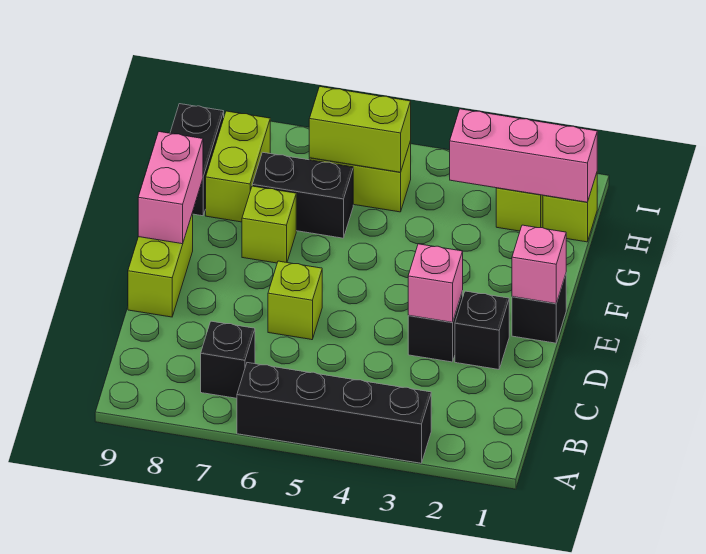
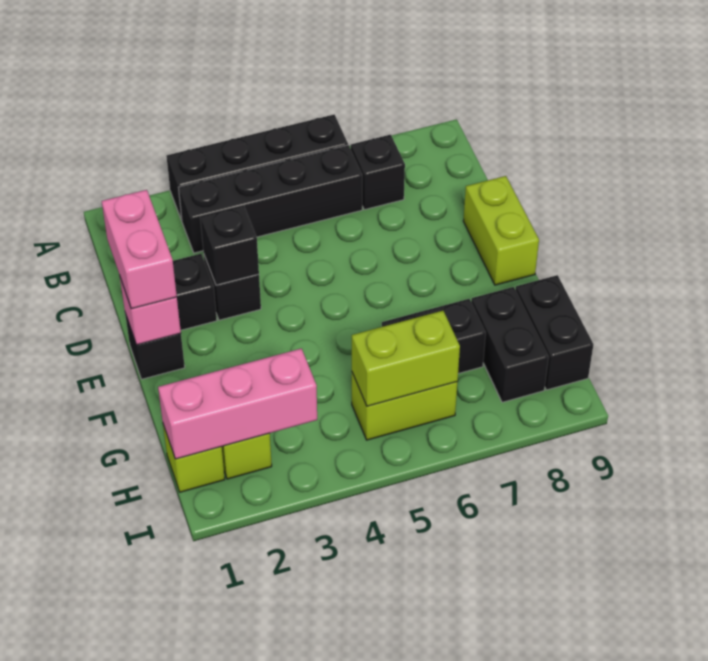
none -> black 1x4 brick [178,145,362,253]
pink 1x1 brick [408,244,463,322] -> black 1x1 brick [200,205,259,285]
lime 1x1 brick [268,261,322,340] -> none
pink 1x2 brick [138,132,203,244] -> pink 1x2 brick moved to [102,190,177,309]
lime 1x1 brick [242,186,296,263] -> none
lime 1x2 brick [206,111,270,222] -> black 1x2 brick [471,287,549,402]

